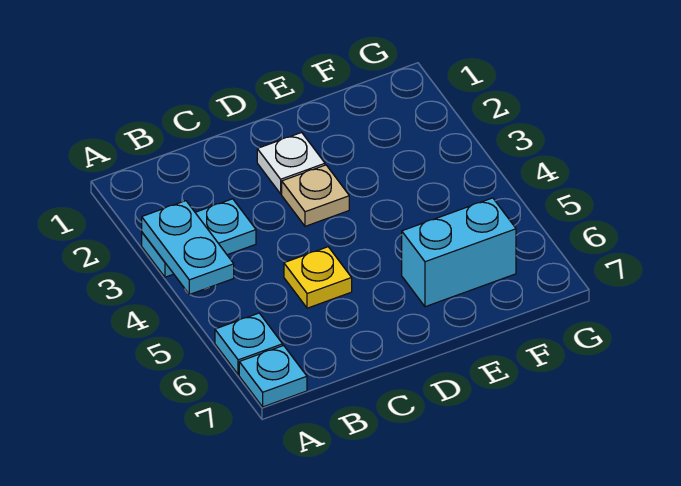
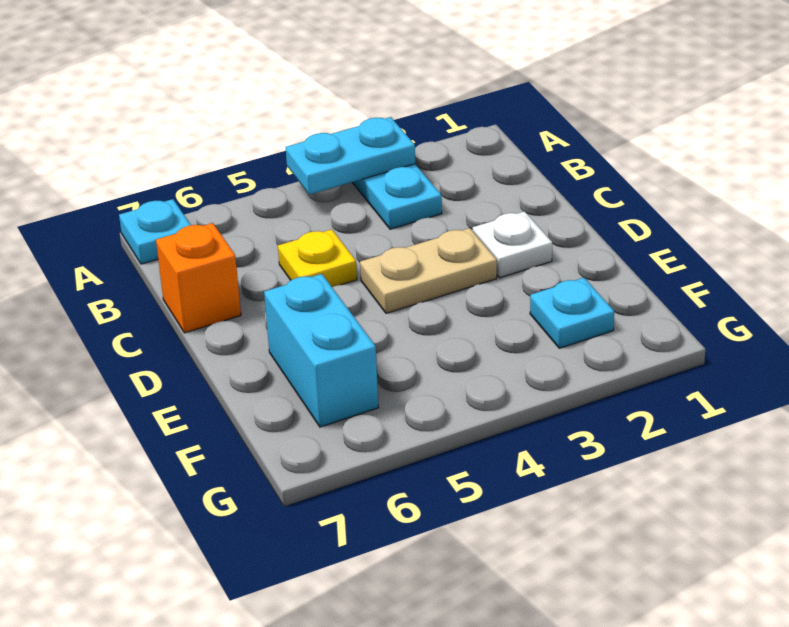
cyan 1x1 plate [215,313,283,375] -> cyan 1x1 plate moved to [530,278,614,348]
none -> orange 1x1 brick [156,223,241,333]
tan 1x1 plate [282,165,349,226] -> tan 1x2 plate [360,228,497,313]

